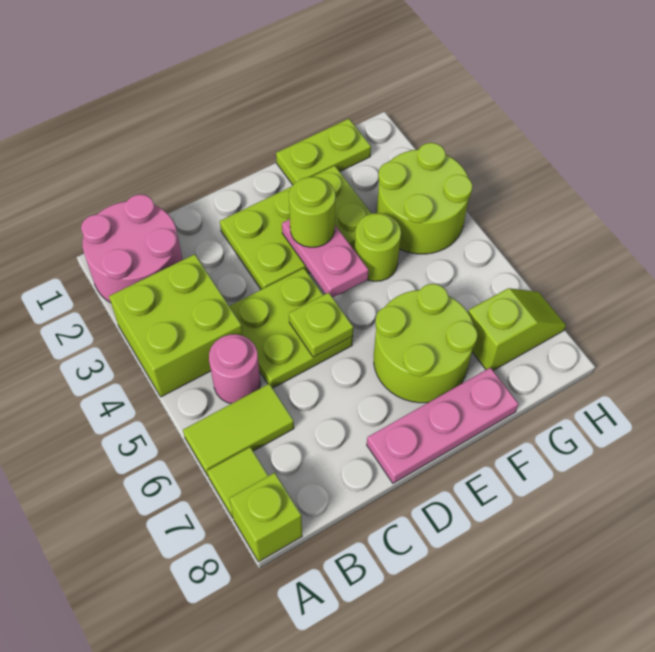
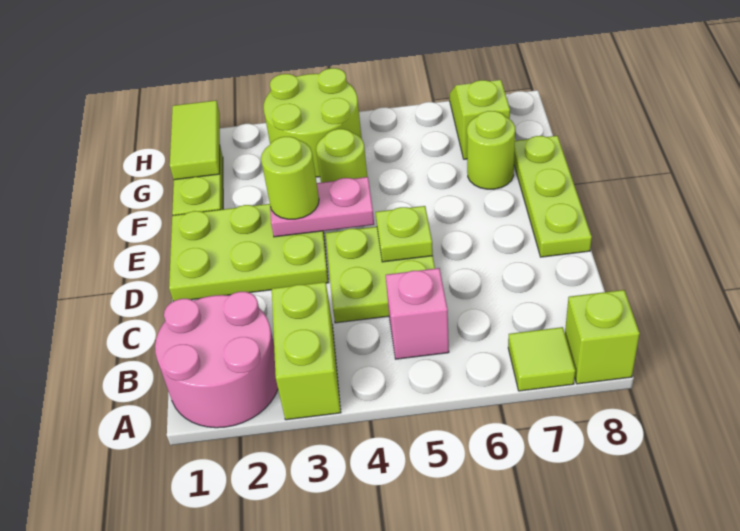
lime 2x2 brick [109,254,243,397] -> lime 1x2 brick [272,282,341,420]
lime 1x2 tile [183,384,294,476] -> lime 1x2 tile moved to [170,101,220,180]
pink 1x1 round brick [209,334,260,404] -> pink 1x1 brick [386,268,449,359]
lime 2x3 plate [220,166,372,290] -> lime 2x3 plate turned to [169,204,329,301]
pink 1x3 plate [367,367,518,483] -> lime 1x3 plate [514,136,592,257]
lime 2x2 round brick [374,284,478,403] -> lime 1x1 round brick [467,111,515,189]

